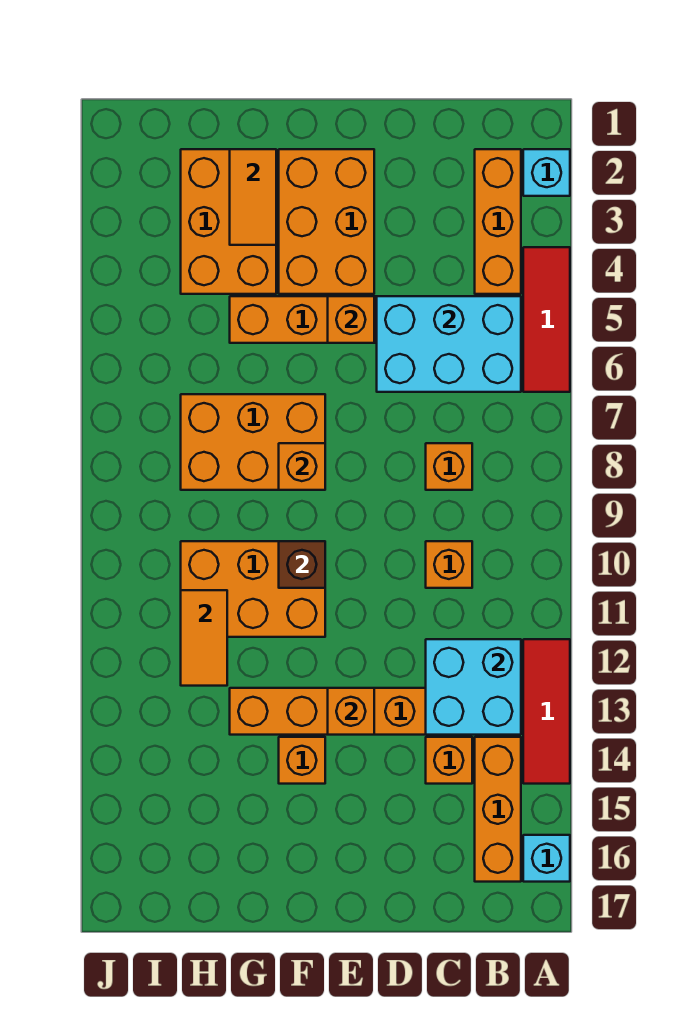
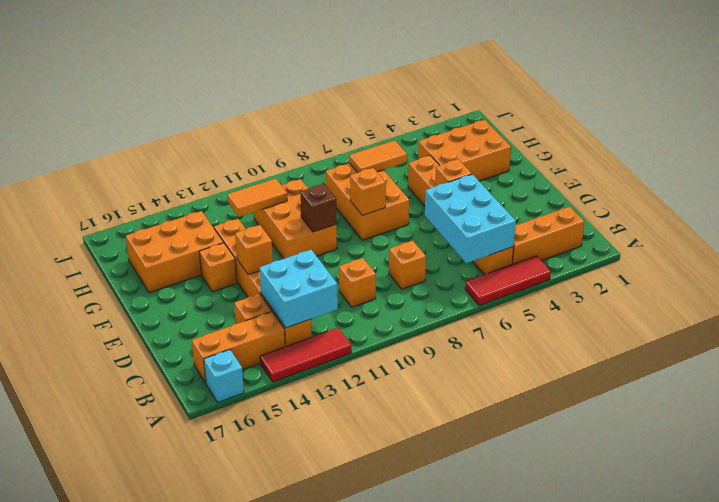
cyan 1x1 brick [523,149,570,196] -> none
orange 2x3 brick [279,149,374,294] -> orange 2x3 brick moved to [126,211,224,293]
orange 1x2 tile [230,149,276,245] -> orange 1x2 tile moved to [349,140,407,173]

